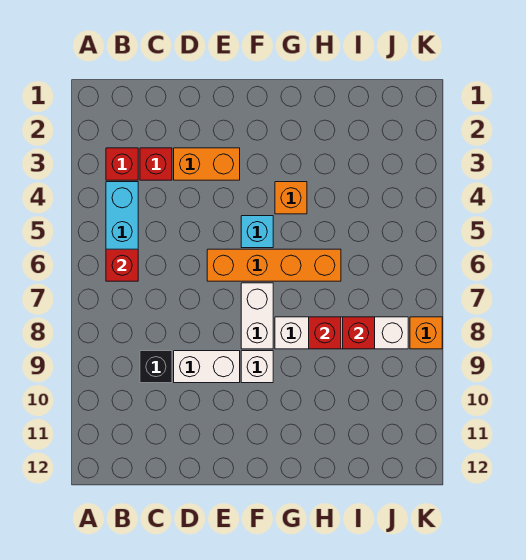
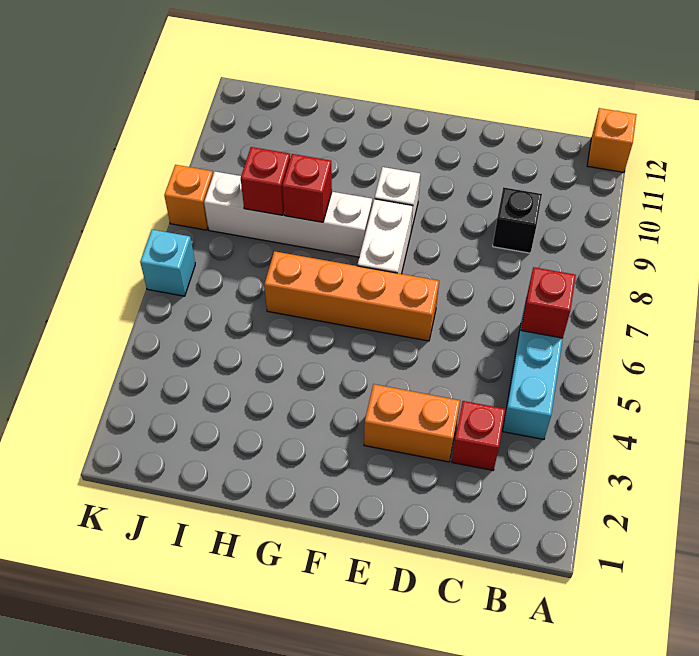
red 1x1 brick [106,148,138,180] -> none
white 1x2 brick [174,351,240,383] -> none
cyan 1x1 brick [241,216,273,248] -> cyan 1x1 brick moved to [140,230,195,296]
orange 1x1 brick [275,182,307,214] -> orange 1x1 brick moved to [587,108,637,172]

